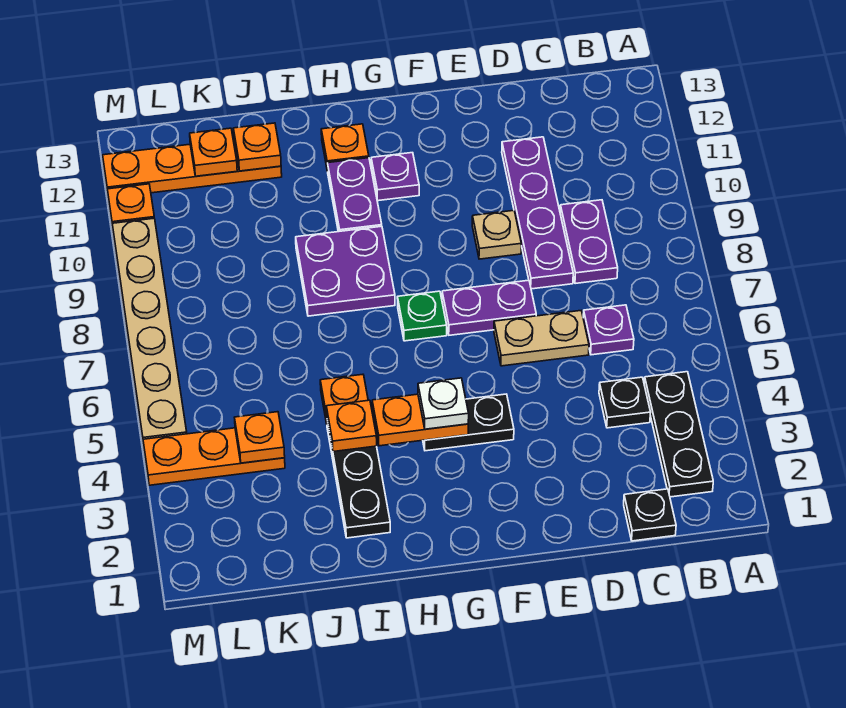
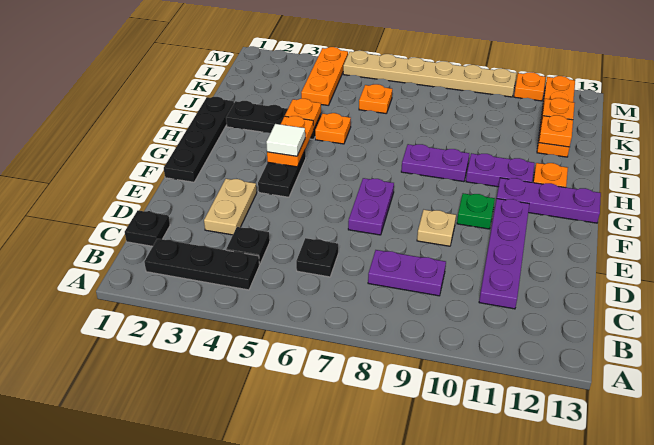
purple 1x1 plate [583,305,634,355] -> black 1x1 plate [296,238,338,277]
tan 1x2 plate [494,311,589,366] -> tan 1x2 plate moved to [204,179,257,235]
purple 1x4 plate [502,137,573,289] -> purple 1x4 plate turned to [479,199,529,309]
none -> black 1x4 plate [164,97,234,182]
white 1x1 plate [418,378,469,429] -> white 1x1 tile [266,124,305,156]
green 1x1 plate [397,291,447,341] -> green 1x1 plate moved to [457,193,495,229]
purple 1x1 plate [371,153,419,201] -> purple 1x3 plate [497,178,601,223]
purple 2x2 plate [296,226,395,316] -> purple 1x2 plate [401,144,469,182]
orange 1x1 plate [234,412,285,463] -> orange 1x1 plate moved to [359,84,392,113]

